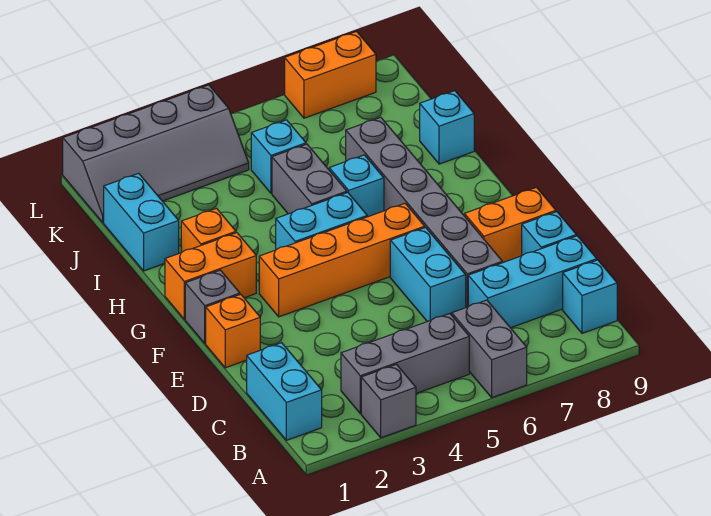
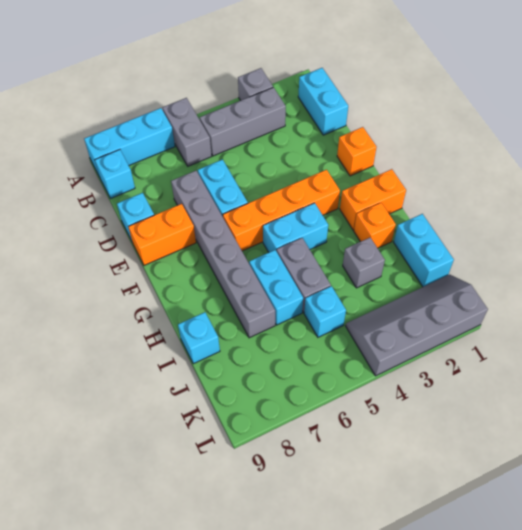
cyan 1x3 brick [468,236,597,328] -> cyan 1x3 brick moved to [84,108,175,175]
grey 1x1 brick [185,270,240,343] -> grey 1x1 brick moved to [343,237,385,288]
cyan 1x1 brick [329,155,384,217] -> cyan 1x2 brick [249,250,303,325]
orange 1x2 brick [285,32,376,118] -> none

